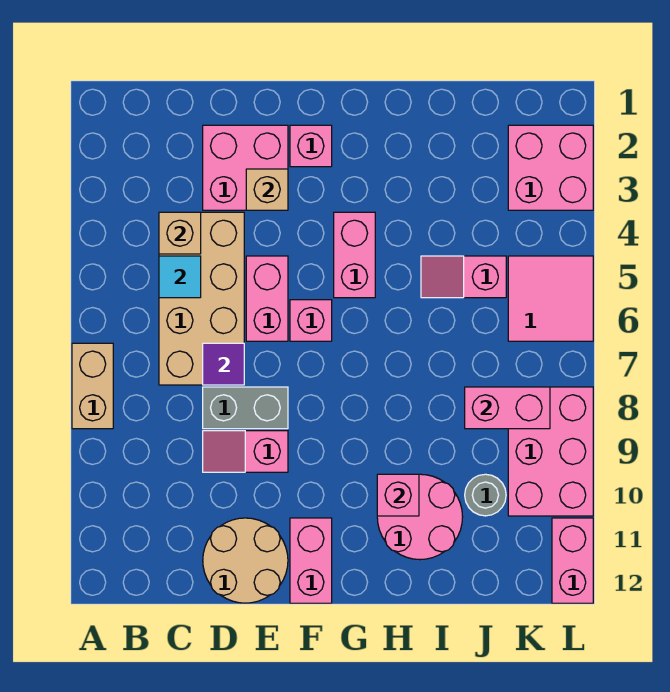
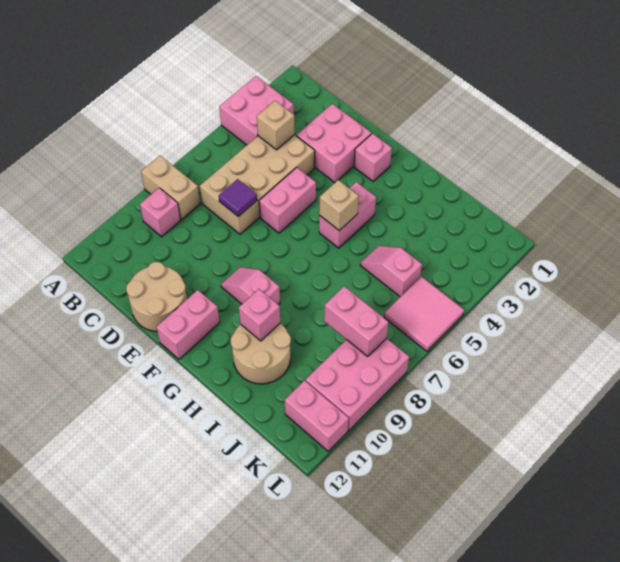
tan 1x2 brick [72,343,113,429] -> tan 1x2 brick turned to [141,156,200,220]
cyan 1x1 tile [159,256,201,298] -> none
grey 1x2 brick [203,387,288,429] -> none
pink 1x2 slope [203,431,288,472] -> pink 1x2 slope moved to [221,267,280,304]
tan 1x1 brick [246,169,288,210] -> tan 1x1 brick moved to [319,180,359,231]
pink 1x1 brick [290,300,332,341] -> pink 1x1 brick moved to [140,188,181,237]
pink 2x2 round brick [377,474,463,560] -> tan 2x2 round brick [231,323,291,384]
grey 1x1 round brick [465,474,506,516] -> none
pink 2x2 brick [508,125,593,210] -> pink 2x2 brick moved to [219,76,294,145]
pink 1x2 brick [552,518,593,603] -> pink 1x2 brick turned to [285,381,349,451]

